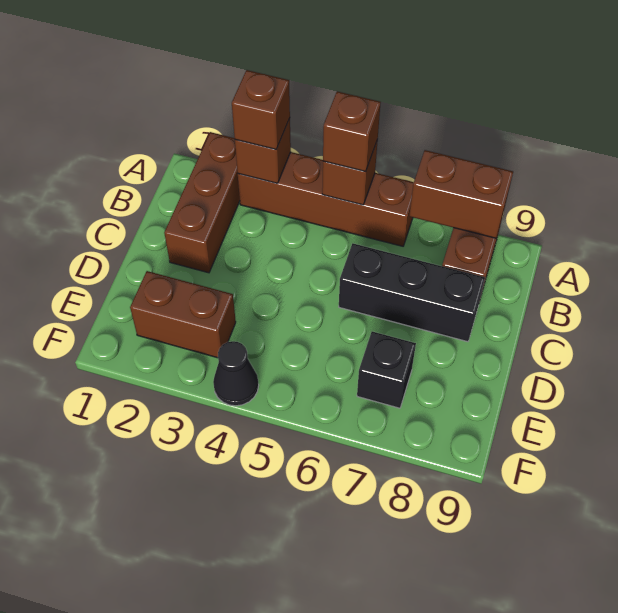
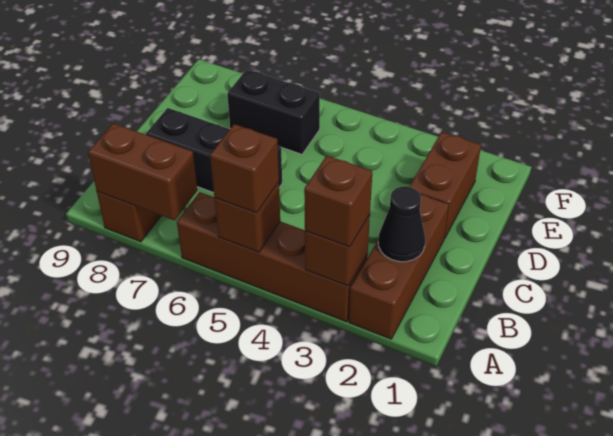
brown 1x2 brick [130,271,236,358] -> brown 1x2 brick turned to [409,132,481,239]
black 1x1 brick [357,331,416,408] -> black 1x2 brick [227,69,320,154]
black 1x1 cone [213,341,259,406] -> black 1x1 cone moved to [378,186,425,262]

